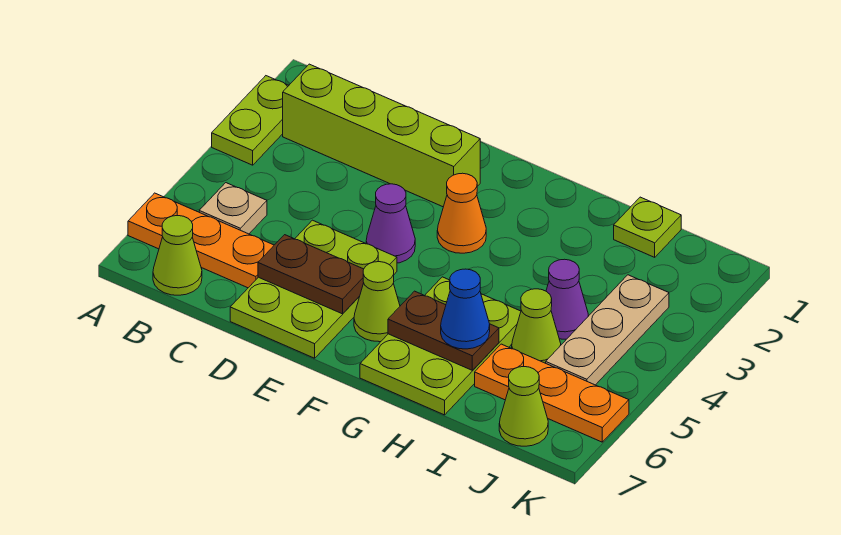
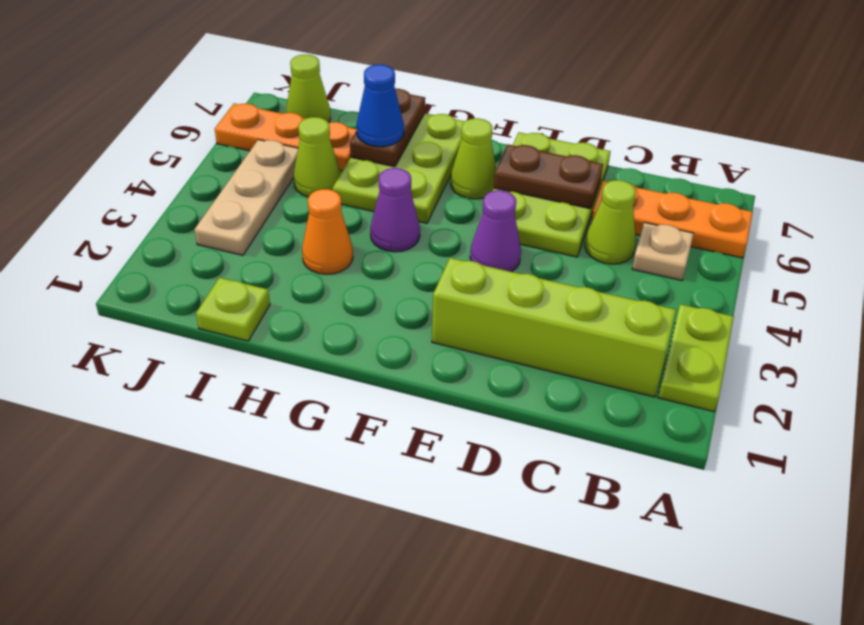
lime 1x1 cone [153,216,202,295] -> lime 1x1 cone moved to [585,180,636,264]
orange 1x1 cone [437,173,486,253] -> orange 1x1 cone moved to [302,189,353,274]
brown 1x2 plate [388,291,499,370] -> brown 1x2 plate turned to [350,89,425,167]
purple 1x1 cone [546,259,588,339] -> purple 1x1 cone moved to [370,168,420,252]

